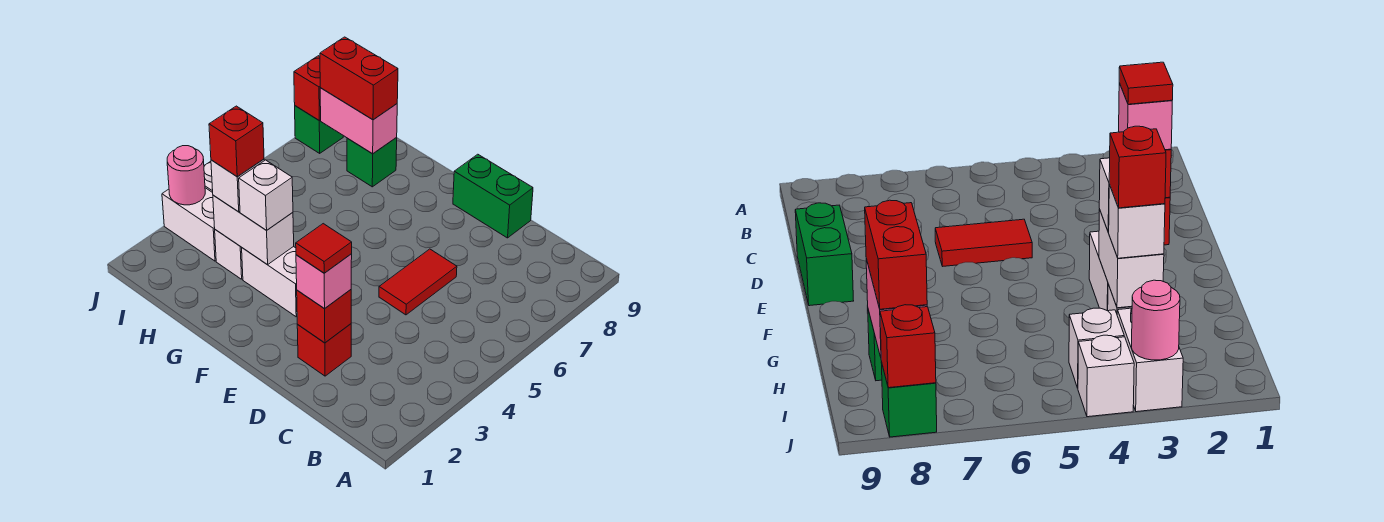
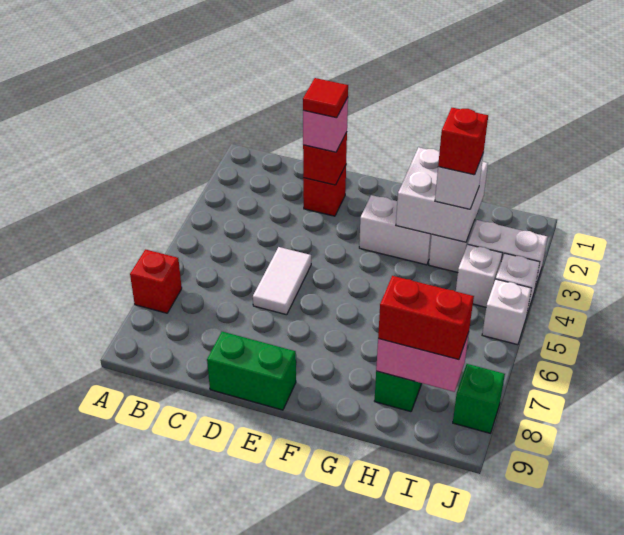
red 1x2 tile [379,249,457,315] -> white 1x2 tile [253,247,311,315]
white 1x2 brick [213,195,294,265] -> white 2x2 brick [396,147,488,242]
white 1x1 brick [239,160,293,230] -> white 1x1 brick moved to [482,279,532,345]
pink 1x1 round brick [167,146,205,205] -> none
red 1x1 brick [294,56,321,121] -> red 1x1 brick moved to [130,249,182,313]

